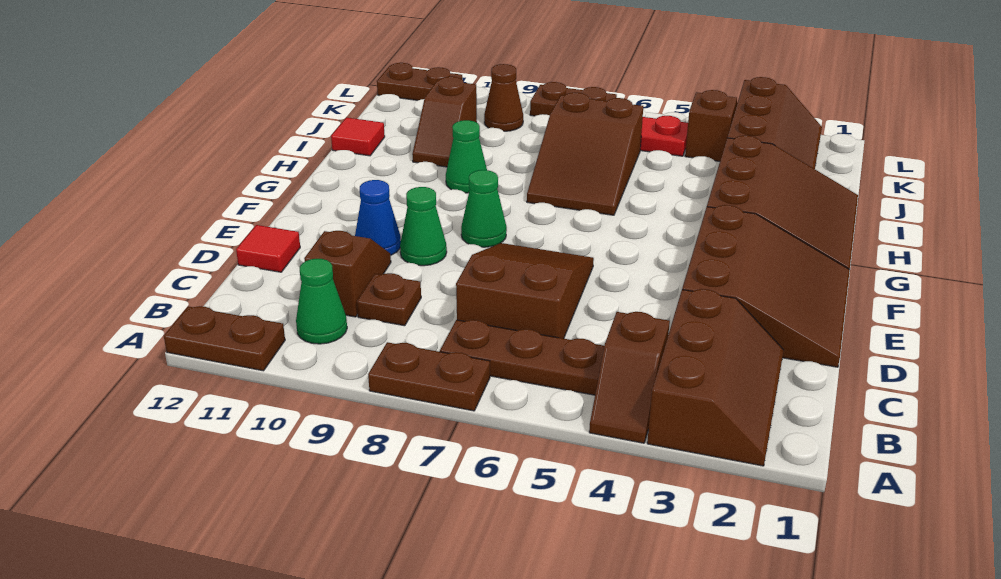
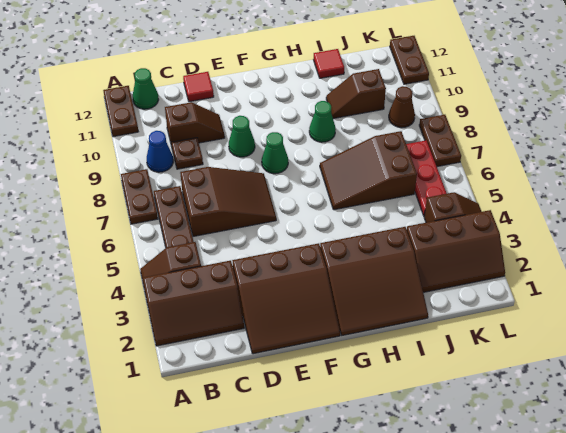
green 1x1 cone [296,259,347,344] -> green 1x1 cone moved to [133,68,159,109]
blue 1x1 cone [355,180,401,255] -> blue 1x1 cone moved to [147,131,173,172]

